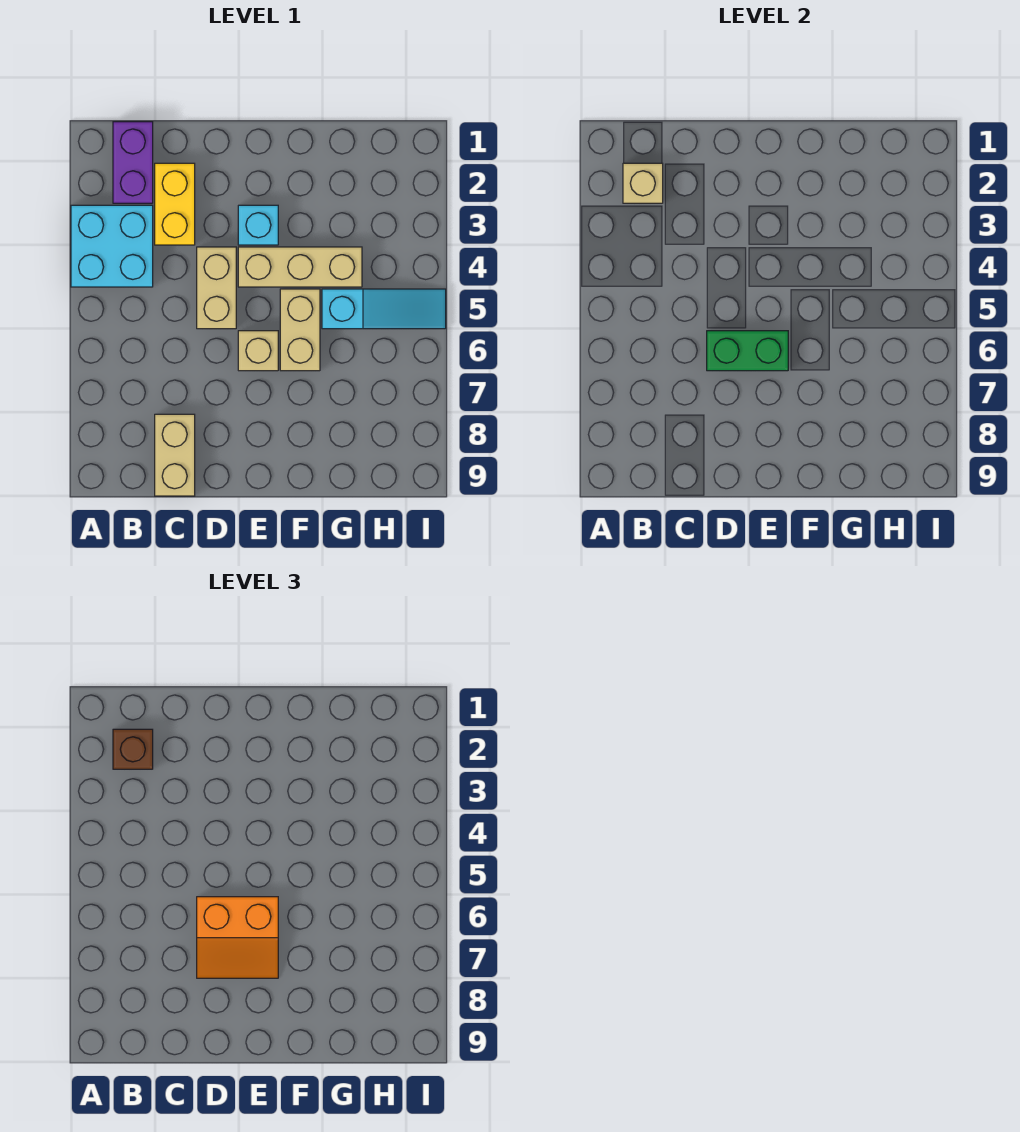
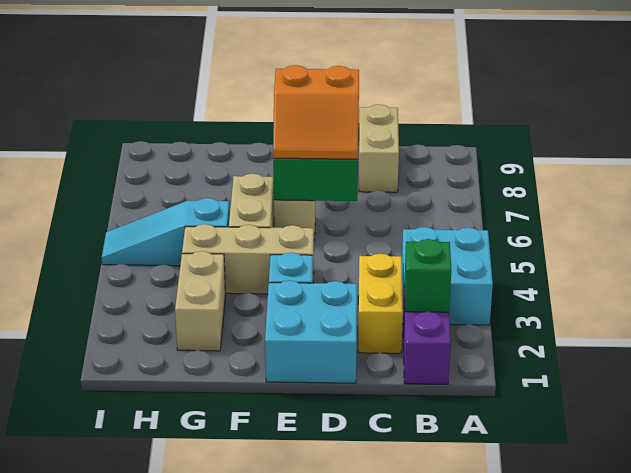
tan 1x1 brick [623,163,663,203] -> green 1x1 brick [404,239,451,312]
brown 1x1 brick [113,729,153,769] -> none
none -> cyan 2x2 brick [265,281,357,383]
tan 1x2 brick [197,247,236,329] -> tan 1x2 brick moved to [175,251,226,351]
orange 2x2 slope [197,897,278,978] -> orange 2x2 slope turned to [273,65,359,159]

